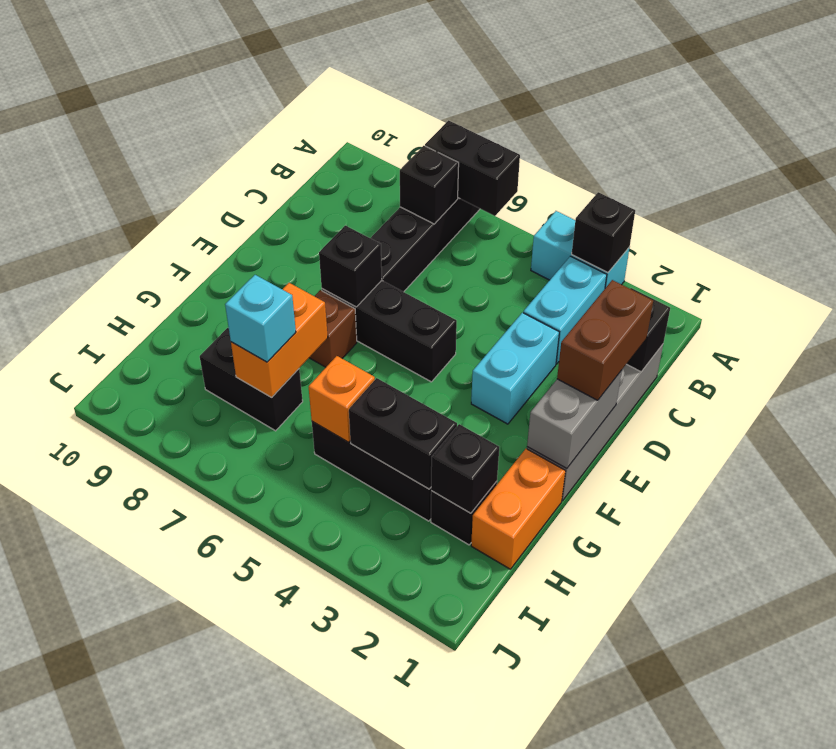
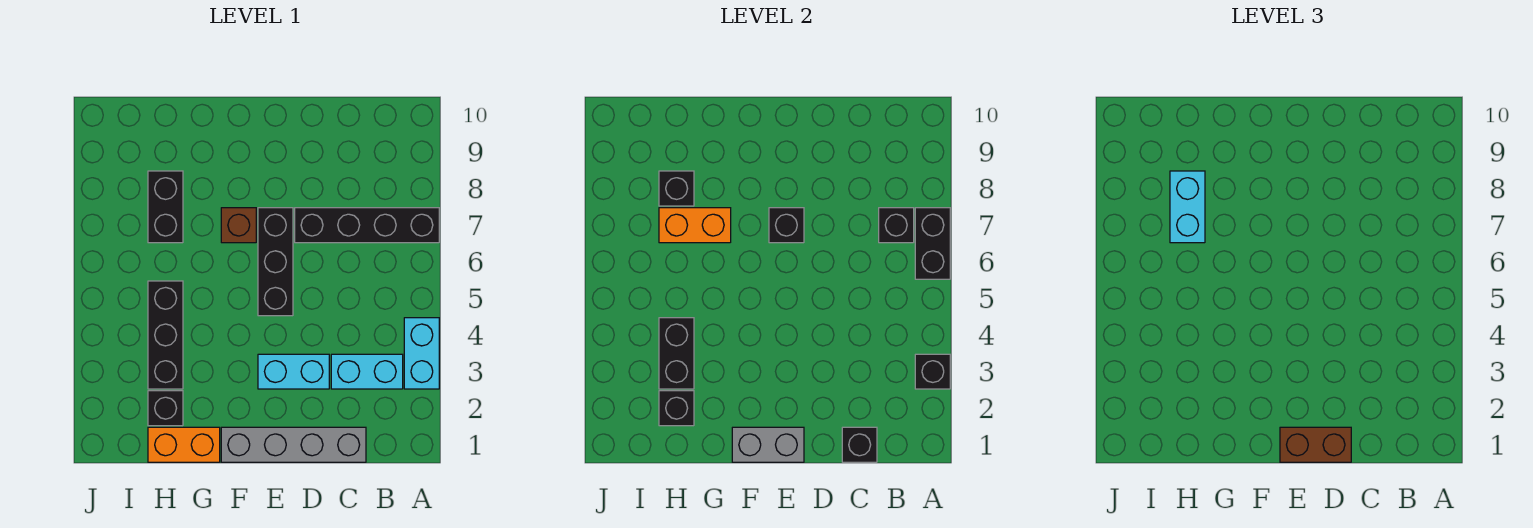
orange 1x1 brick [309,356,375,442] -> none
cyan 1x1 brick [225,275,296,362] -> cyan 1x2 brick [1170,171,1205,243]
none -> black 1x1 brick [659,171,694,206]

